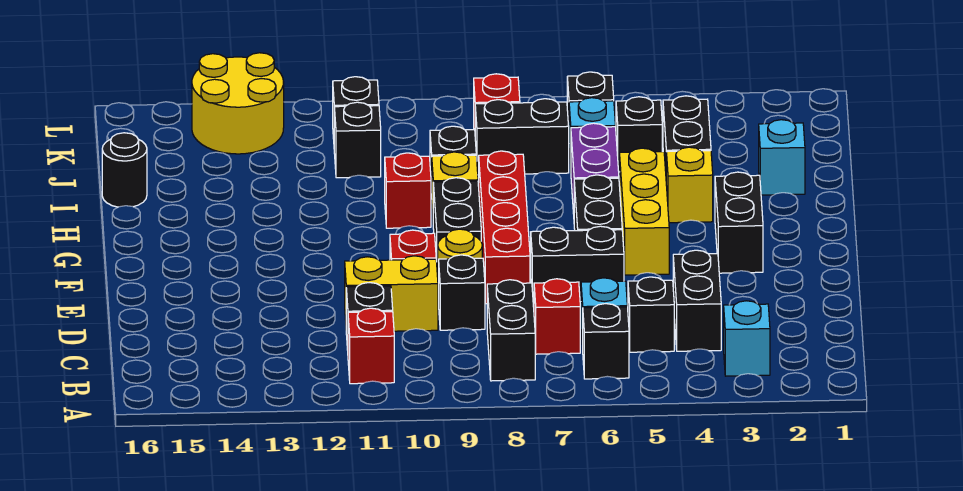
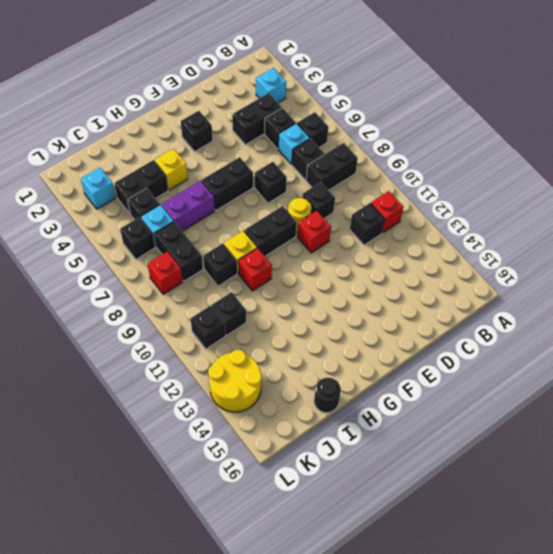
red 1x1 brick [534,279,580,354] -> black 1x1 brick [292,139,324,180]
yellow 1x2 brick [345,256,438,331] -> none
black 1x2 brick [531,226,624,303] -> black 1x1 brick [255,162,287,203]
red 1x4 brick [479,151,530,304] -> none
black 1x2 brick [715,172,763,273] -> black 1x1 brick [181,111,213,151]
yellow 1x3 brick [620,148,669,275] -> none
cyan 1x1 brick [759,120,805,195] -> cyan 1x1 brick moved to [81,168,116,209]

